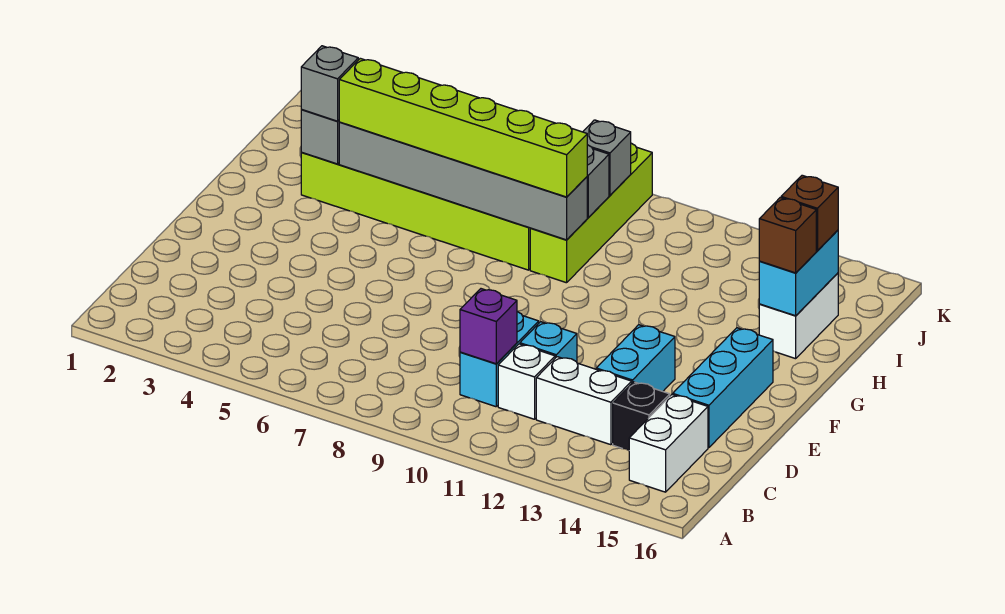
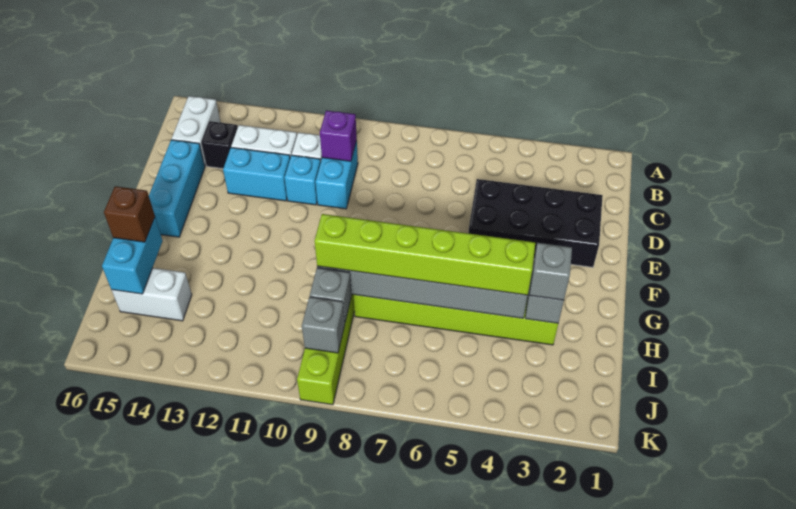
none -> black 2x4 brick [468,179,603,267]
cyan 1x2 brick [596,325,675,391] -> cyan 1x2 brick turned to [223,148,290,201]
white 1x2 brick [759,273,838,359] -> white 1x2 brick turned to [112,268,192,321]
brown 1x1 brick [781,175,838,251] -> none

